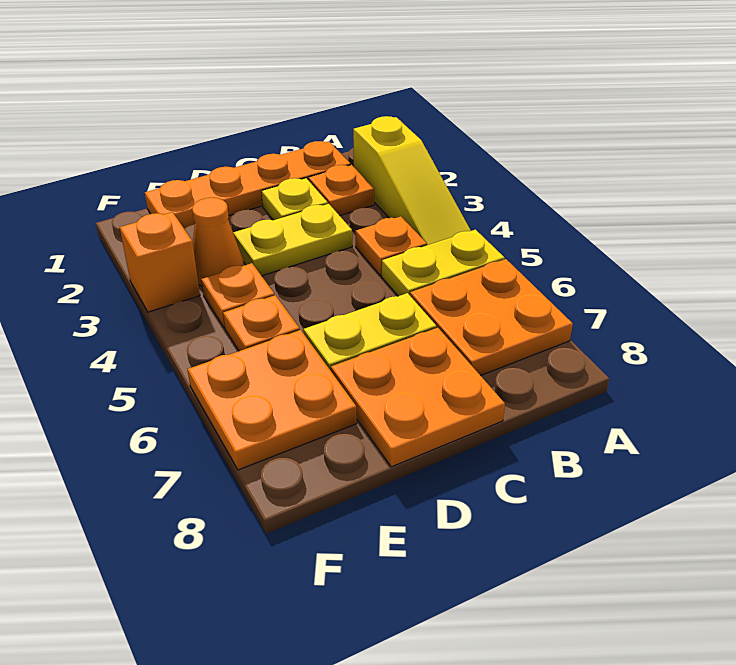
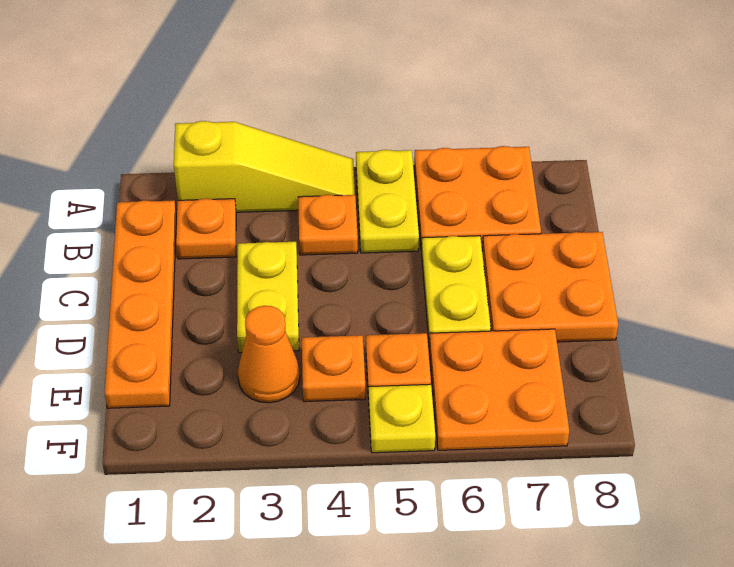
yellow 1x1 plate [261,178,328,220] -> yellow 1x1 plate moved to [369,384,435,453]
orange 1x1 brick [120,212,200,312] -> none

